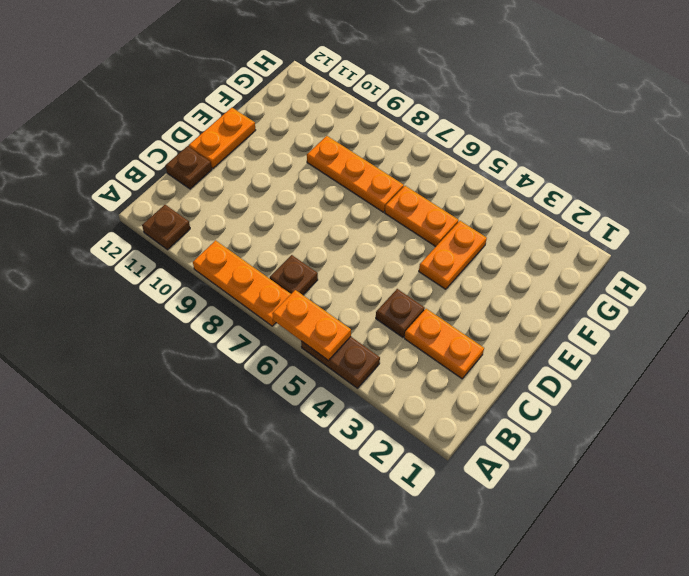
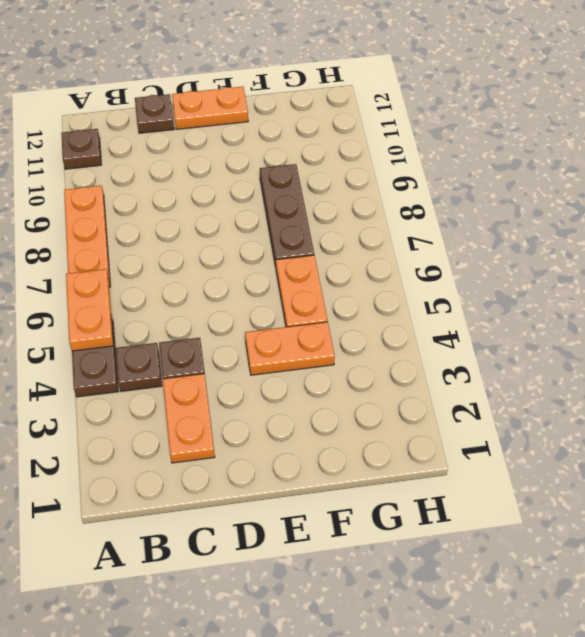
brown 1x1 plate [270,255,318,295] -> brown 1x1 plate moved to [116,343,162,391]
orange 1x3 plate [307,136,404,212] -> brown 1x3 plate [260,164,314,266]

